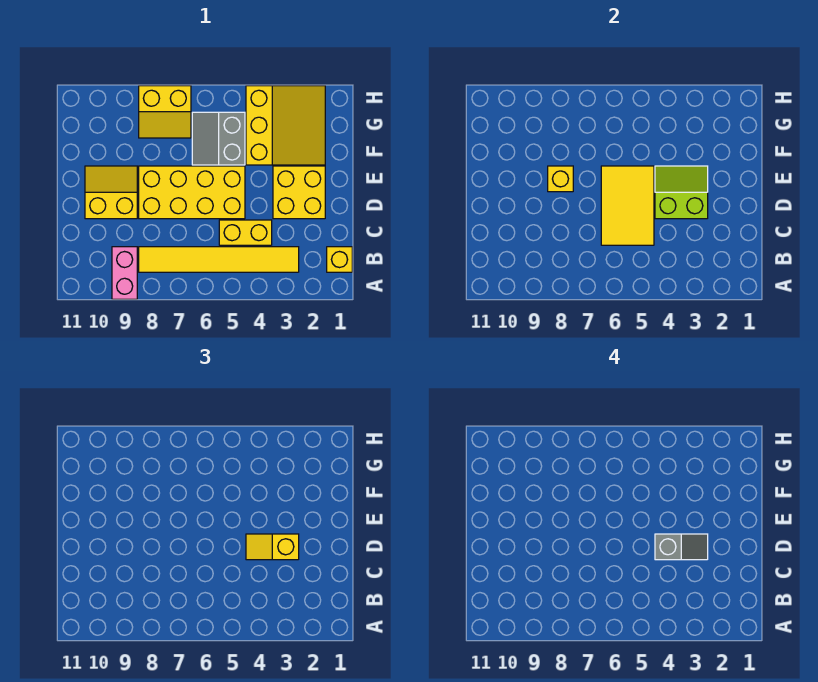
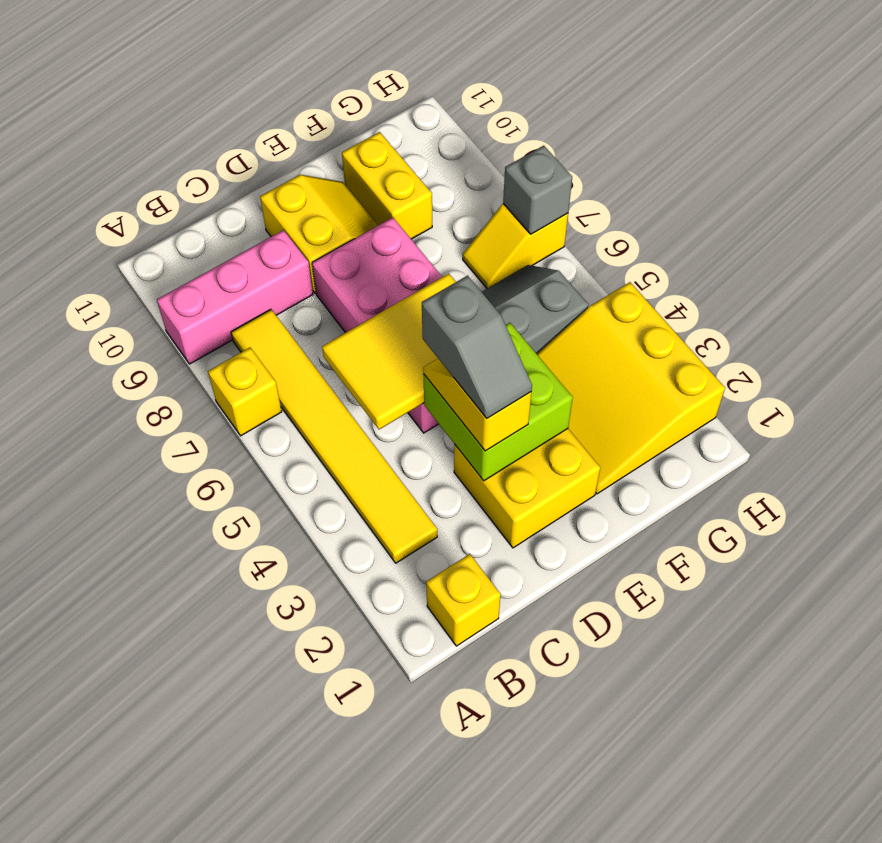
pink 1x2 brick [112,247,137,299] -> pink 1x3 brick [157,230,313,364]
yellow 1x2 brick [219,220,272,245] -> yellow 1x2 brick moved to [342,132,432,239]
lime 2x2 slope [655,166,708,219] -> lime 2x2 brick [423,323,573,481]
yellow 2x4 brick [139,166,245,219] -> pink 2x4 brick [312,218,442,433]
yellow 1x1 brick [548,166,573,192] -> yellow 1x1 brick moved to [208,348,282,436]
yellow 3x3 slope [246,86,325,165] -> yellow 3x3 slope turned to [537,282,725,494]
yellow 2x2 slope [139,86,191,138] -> yellow 1x2 slope [463,204,568,288]
none -> grey 1x1 brick [503,146,572,234]

